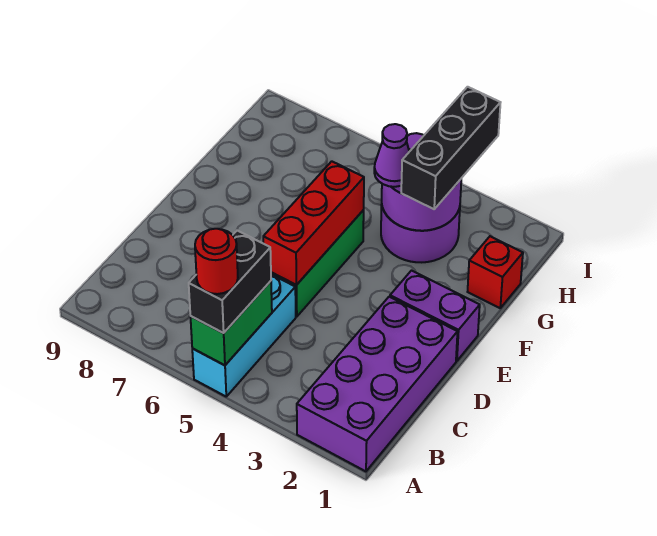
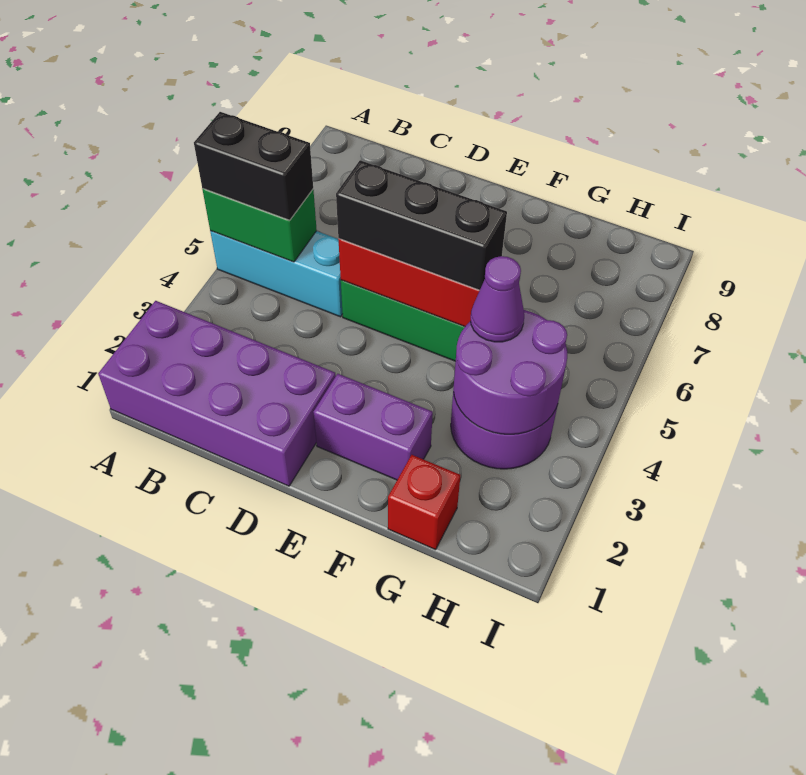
red 1x1 round brick [195,229,238,294] -> none
purple 1x2 brick [390,271,480,361] -> purple 1x2 brick turned to [314,374,433,480]
black 1x3 brick [401,87,501,209] -> black 1x3 brick moved to [336,160,507,290]

